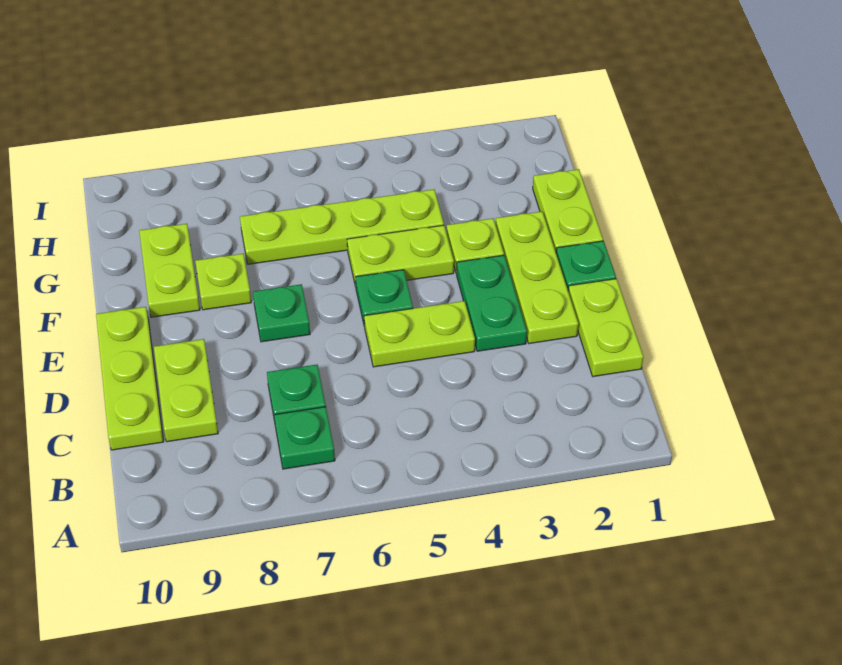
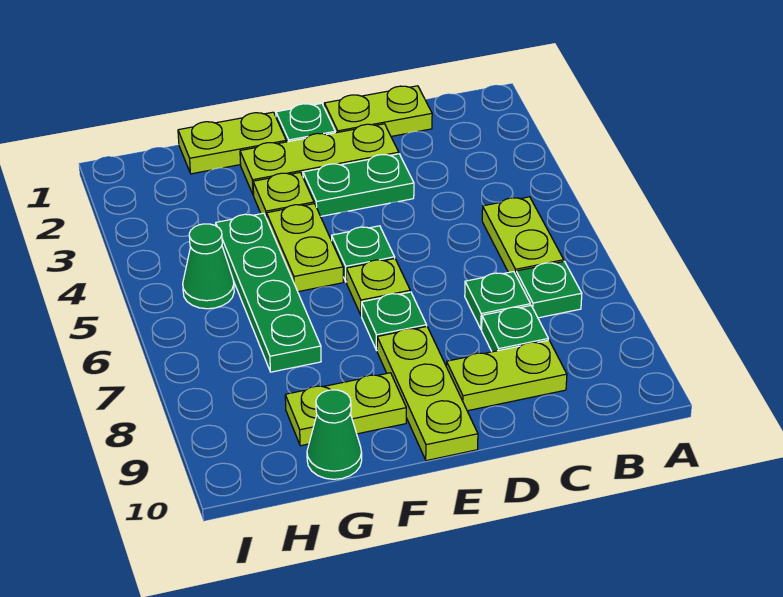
none -> green 1x1 plate [482,305,548,352]
lime 1x3 plate [96,307,164,450] -> lime 1x3 plate turned to [377,327,478,461]
lime 1x2 plate [364,301,475,367] -> lime 1x2 plate moved to [482,197,564,275]
lime 1x1 plate [195,254,251,310] -> lime 1x1 plate moved to [346,259,410,316]
lime 1x4 plate [240,190,444,264] -> green 1x4 plate [216,213,321,372]
none -> green 1x1 cone [307,390,362,479]
none -> green 1x1 cone [183,224,234,309]

